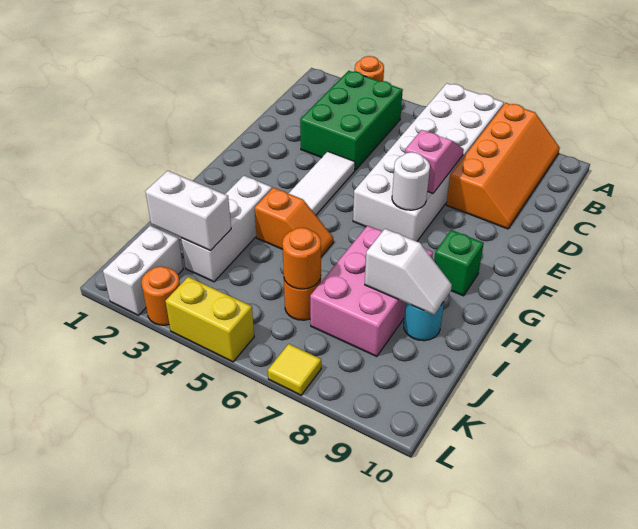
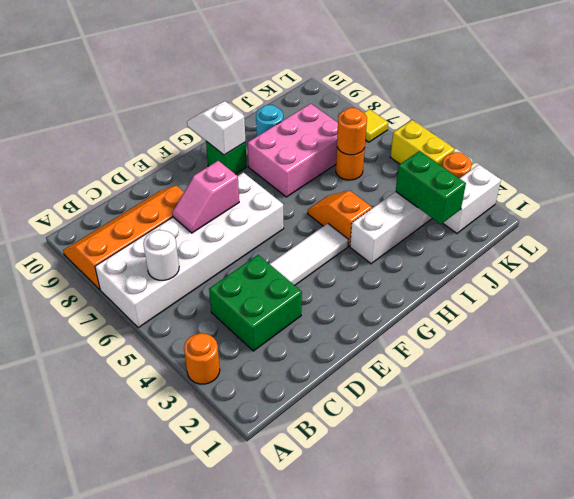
green 2x3 brick [300,71,403,170] -> green 2x2 brick [209,255,302,351]
white 1x1 round brick [392,152,430,210] -> white 1x1 round brick moved to [143,230,179,280]
white 1x2 slope [365,229,452,315] -> white 1x2 slope moved to [187,101,245,155]
white 1x2 brick [145,171,231,250] -> green 1x2 brick [396,151,466,224]

